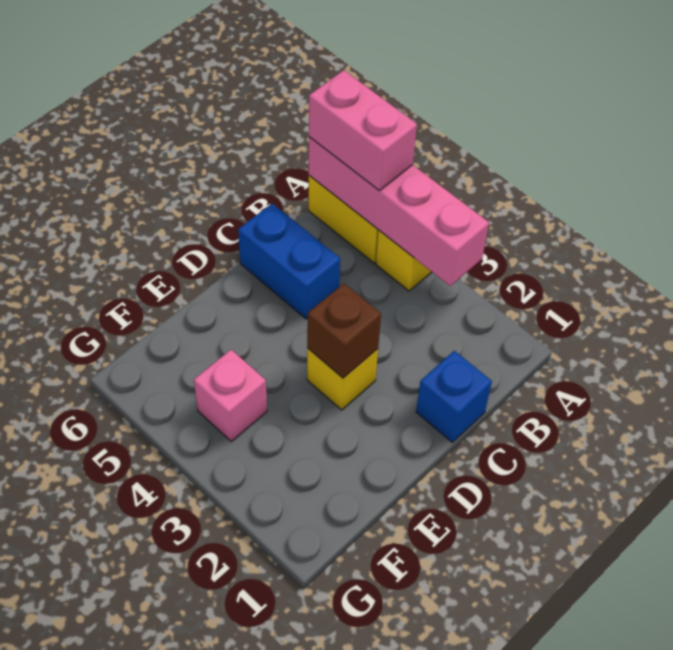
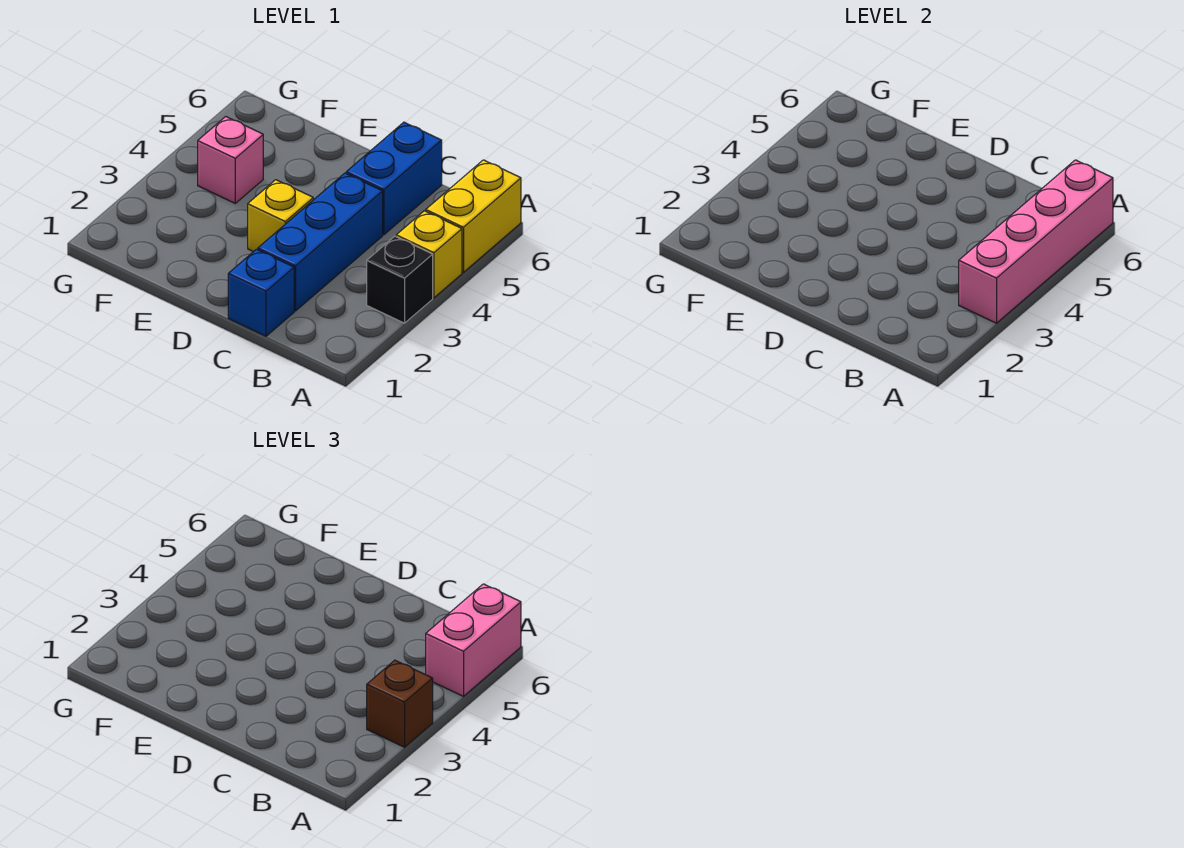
none -> black 1x1 brick [367,236,433,323]
none -> blue 1x3 brick [258,173,383,311]
brown 1x1 brick [307,283,381,378] -> brown 1x1 brick moved to [367,660,433,747]

